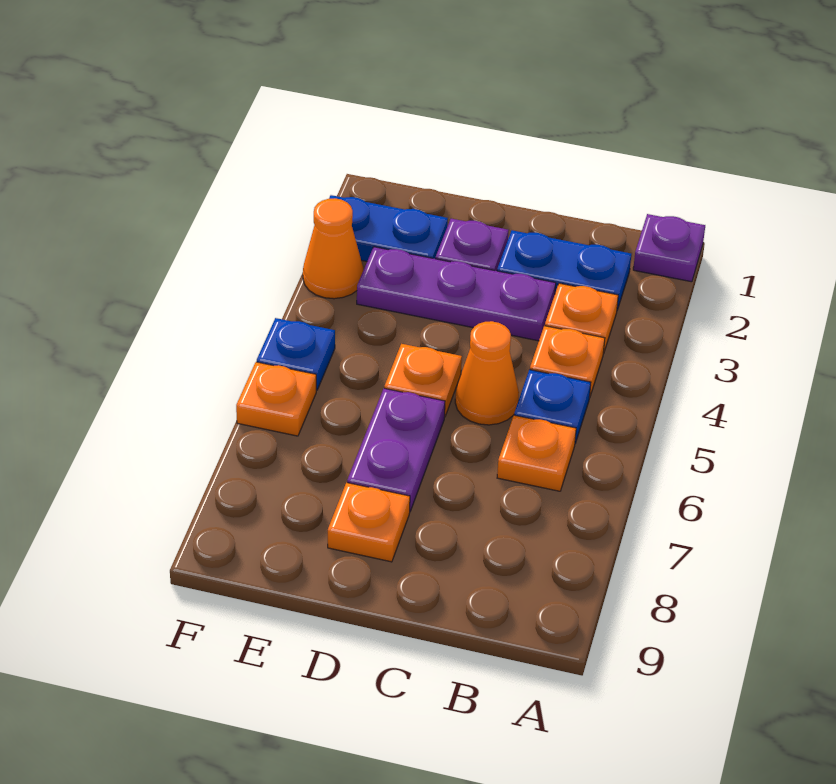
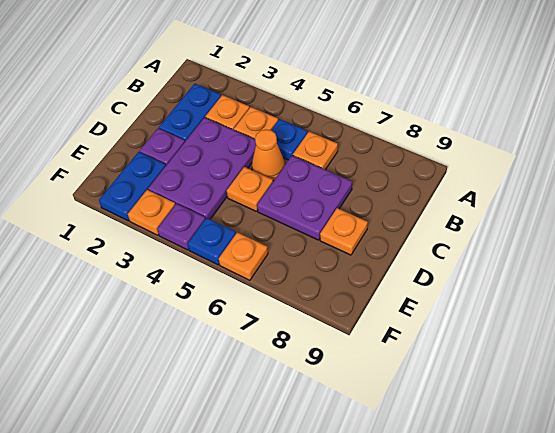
purple 1x1 plate [633,214,705,282] -> purple 1x1 plate moved to [157,204,205,250]
purple 1x3 plate [357,247,556,341] -> purple 2x3 plate [148,118,256,219]
purple 1x2 plate [347,388,445,511] -> purple 2x2 plate [257,156,352,240]
orange 1x1 cone [303,198,363,299] -> orange 1x1 plate [128,190,175,235]

